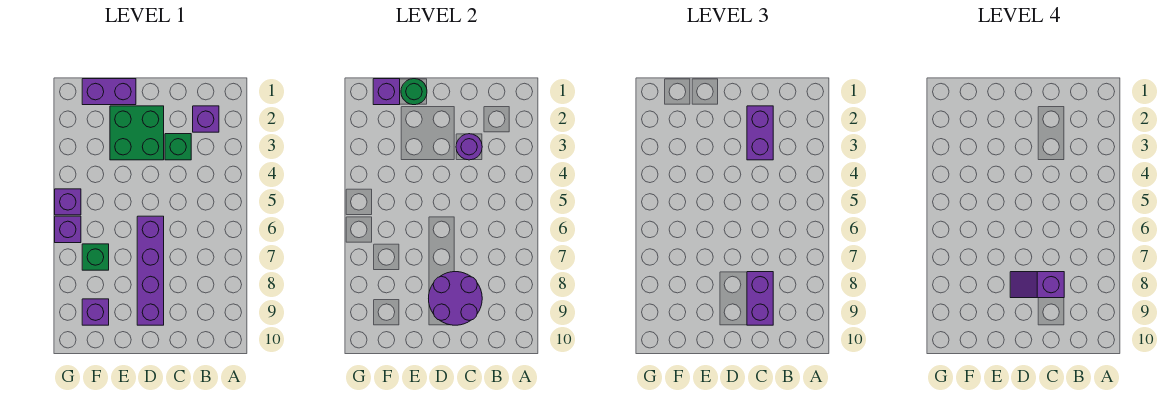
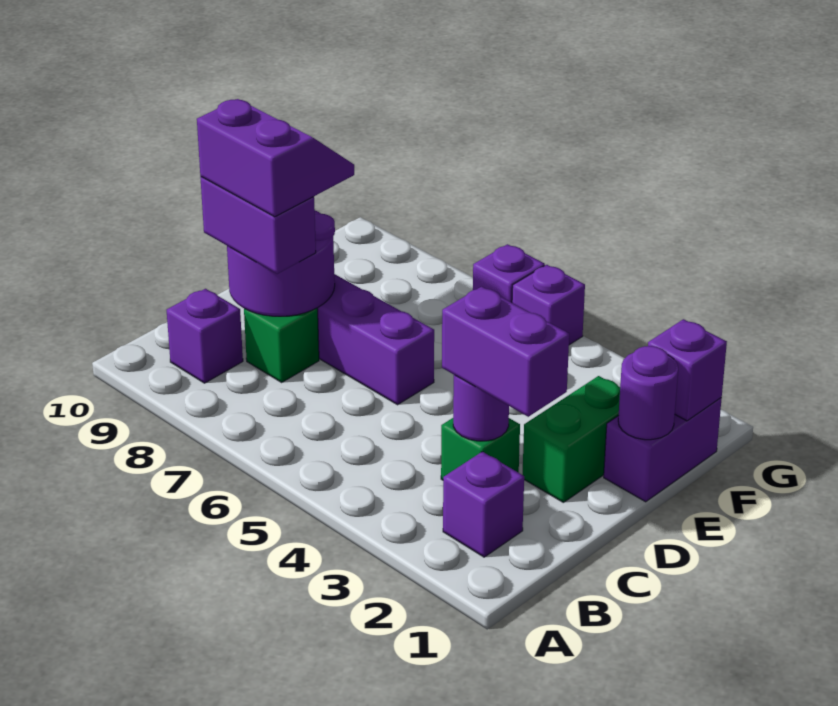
purple 1x2 slope [1010,272,1064,298] -> purple 2x2 slope [197,99,354,217]
green 2x2 brick [110,106,164,160] -> green 1x2 brick [522,376,620,503]
green 1x1 round brick [401,79,427,105] -> purple 1x1 round brick [618,346,678,440]
green 1x1 brick [82,244,109,270] -> green 1x1 brick moved to [244,308,319,382]
purple 1x1 brick [82,299,109,325] -> purple 1x1 brick moved to [167,289,243,383]

